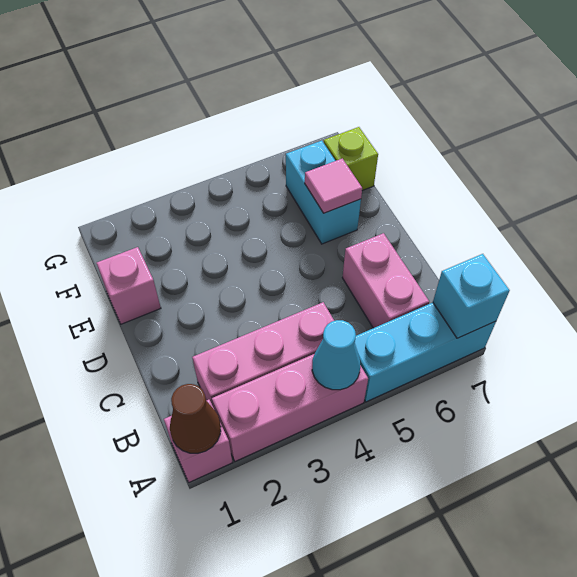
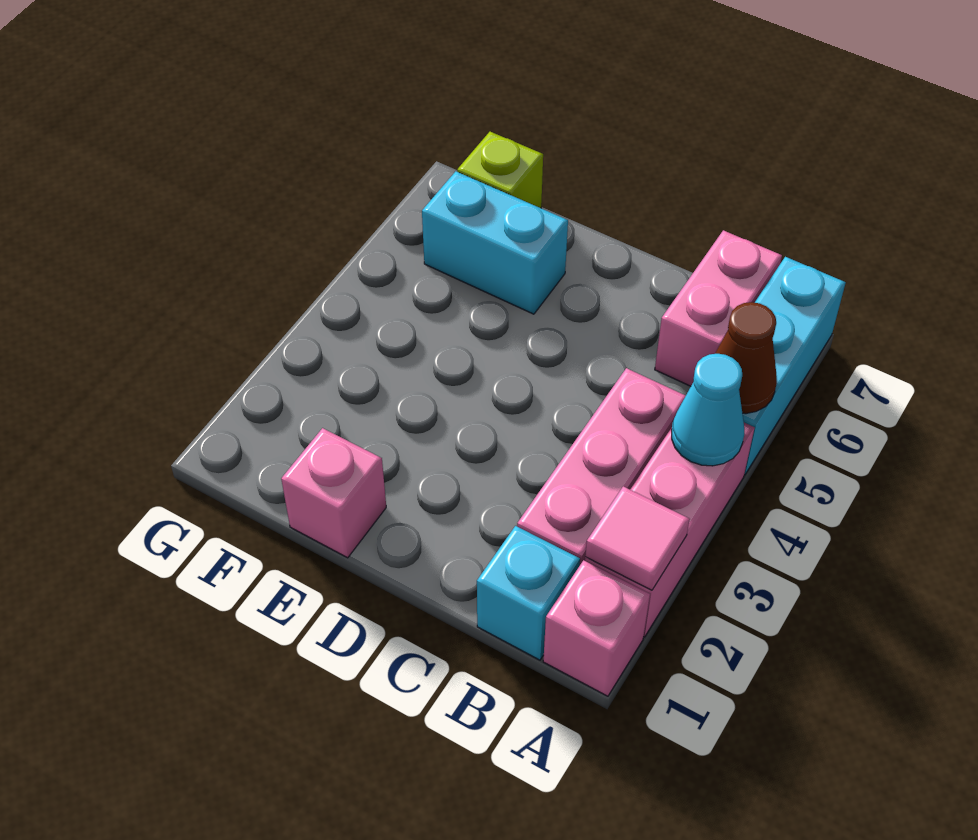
brown 1x1 cone [170,384,221,453] -> brown 1x1 cone moved to [715,302,777,414]
cyan 1x1 brick [433,254,510,338] -> cyan 1x1 brick moved to [477,526,580,660]
pink 1x2 brick [342,233,429,328] -> pink 1x2 brick turned to [655,230,782,386]
pink 1x1 tile [305,159,362,213] -> pink 1x1 tile moved to [585,486,690,590]

